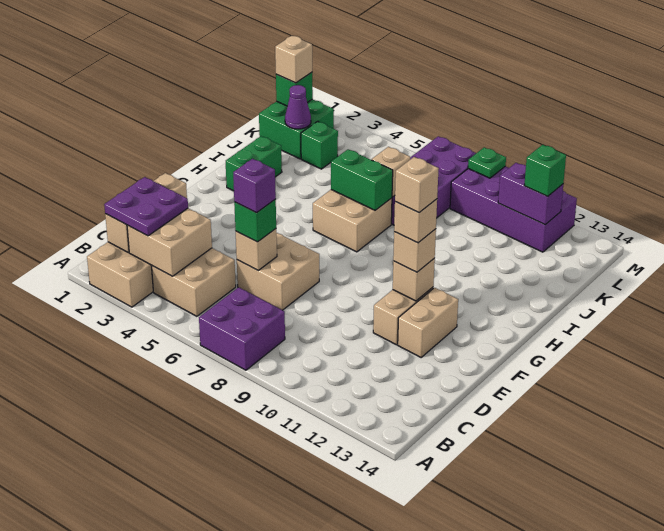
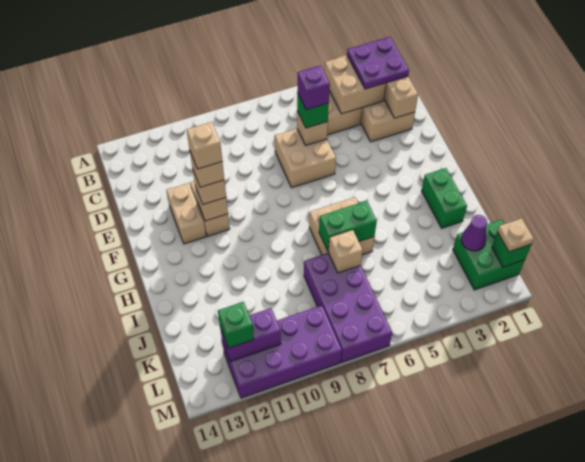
purple 2x2 brick [199,287,285,370] -> none
green 1x1 brick [301,121,338,169] -> none
tan 1x1 brick [275,36,312,83] -> tan 1x1 plate [497,218,534,252]
green 1x1 plate [468,147,506,178] -> none

